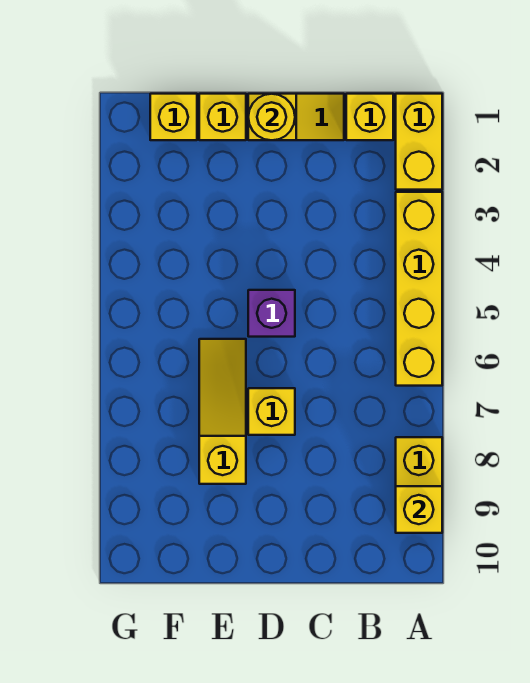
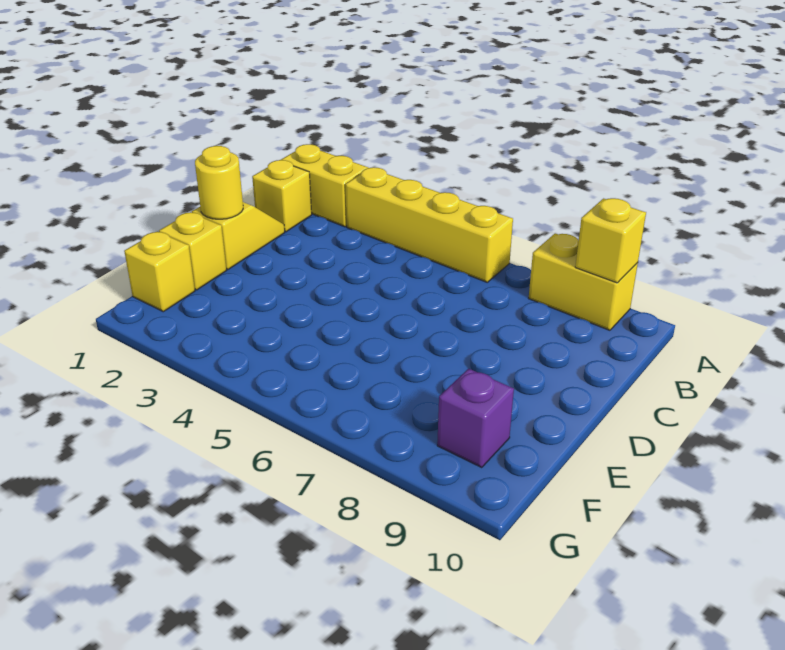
purple 1x1 brick [248,290,295,337] -> purple 1x1 brick moved to [437,369,514,467]
yellow 1x1 brick [248,388,295,435] -> none
yellow 1x3 slope [199,339,246,484] -> none

